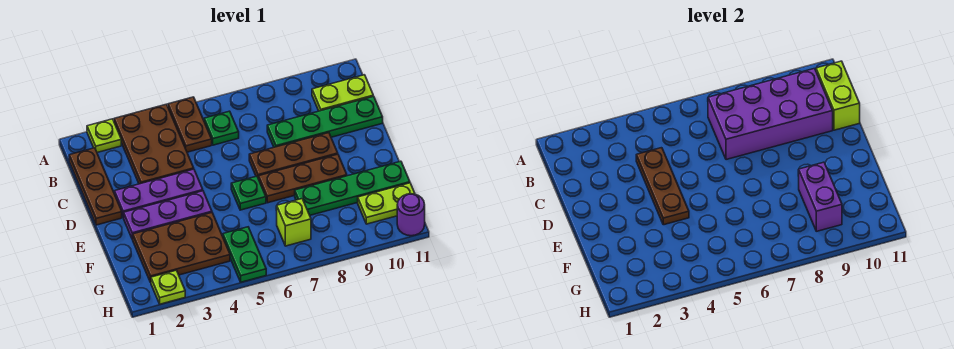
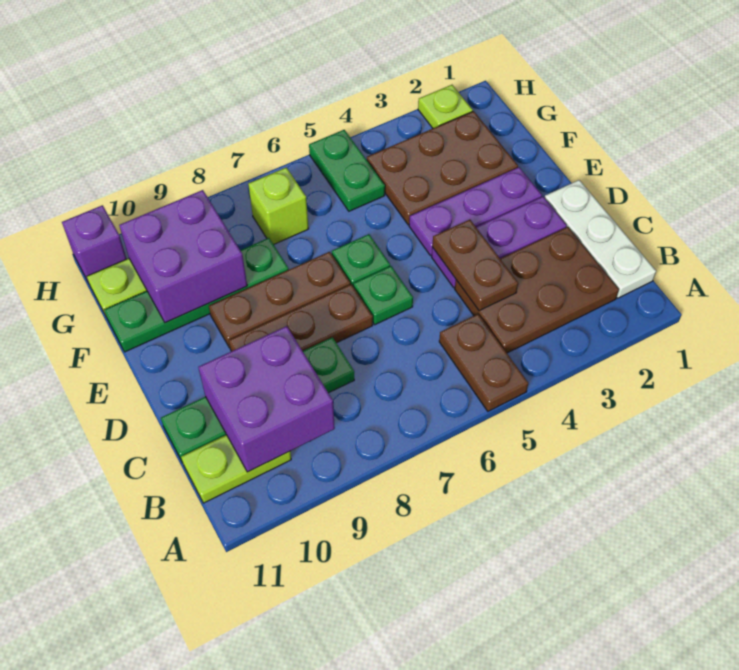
lime 1x1 plate [87,119,121,153] -> none
brown 2x3 plate [114,104,194,184] -> brown 2x3 plate turned to [455,227,619,353]
brown 1x3 plate [69,148,122,225] -> white 1x3 plate [545,180,656,298]
green 1x1 plate [204,111,239,145] -> green 1x1 plate moved to [353,266,413,325]
purple 2x4 brick [708,69,833,160] -> purple 2x2 brick [198,326,335,472]
lime 1x2 brick [816,61,860,130] -> none
brown 1x3 plate [636,148,689,225] -> brown 1x2 plate [432,220,518,311]
purple 1x2 brick [798,162,842,231] -> purple 2x2 brick [119,190,247,323]
purple 1x1 round brick [397,194,425,236] -> purple 1x1 brick [62,205,126,283]

